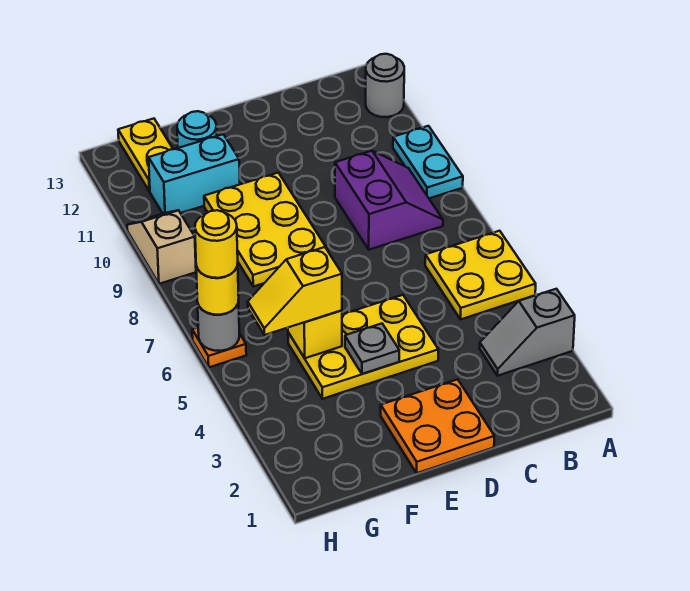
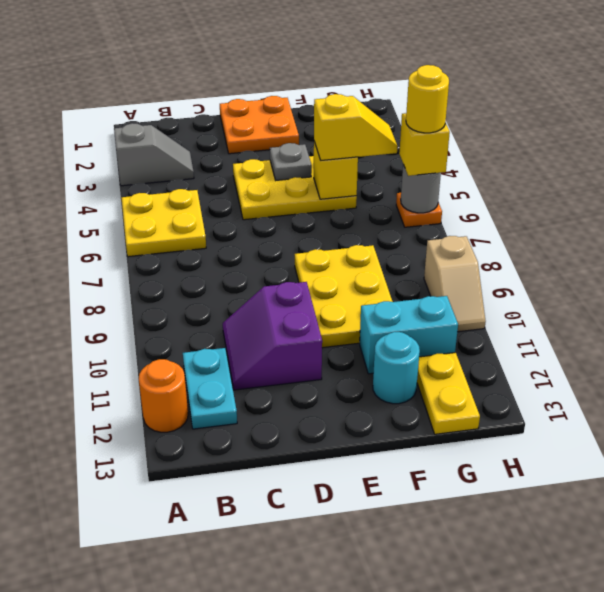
cyan 1x2 plate [393,126,463,198] -> cyan 1x2 plate moved to [183,348,237,429]
grey 1x1 round brick [366,54,404,117] -> orange 1x1 round brick [139,359,188,432]
purple 2x2 slope [335,151,443,250] -> purple 2x2 slope moved to [223,282,322,390]
yellow 1x1 round brick [196,264,239,315] -> yellow 1x1 brick [399,113,450,176]

